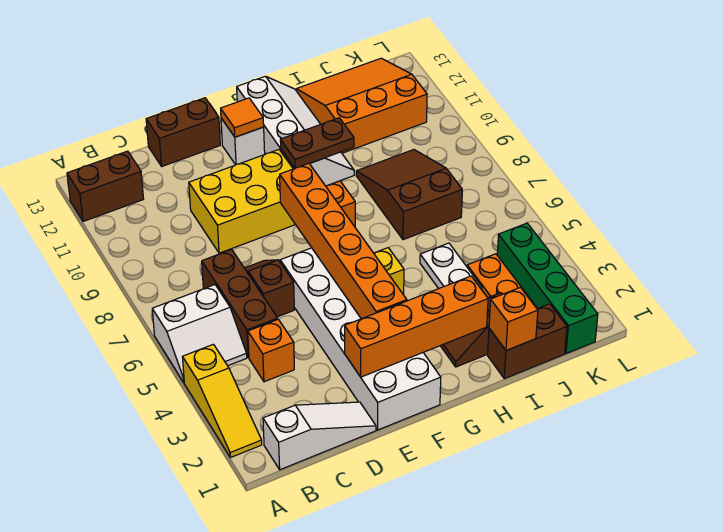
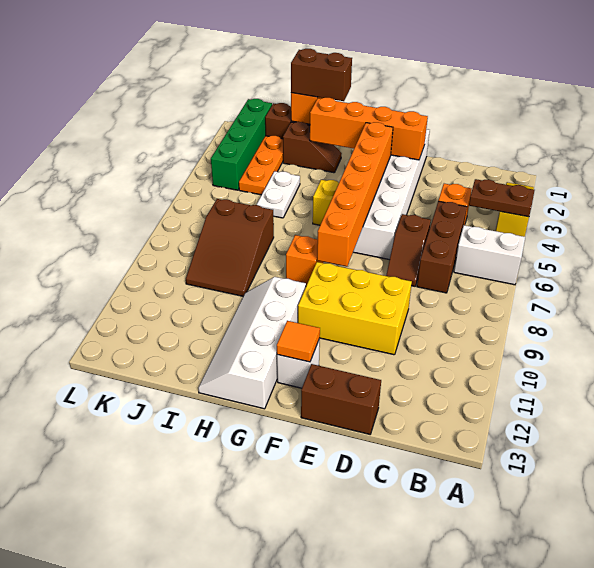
brown 1x2 brick [67,151,143,222] -> brown 1x2 brick moved to [291,49,352,101]
white 1x3 slope [263,402,376,470] -> none
brown 1x2 plate [280,118,354,168] -> brown 1x2 plate moved to [469,179,535,217]
orange 3x3 slope [296,58,427,153] -> none

